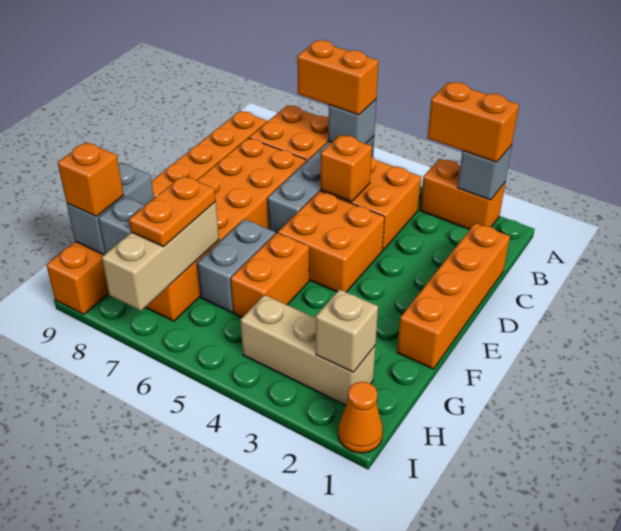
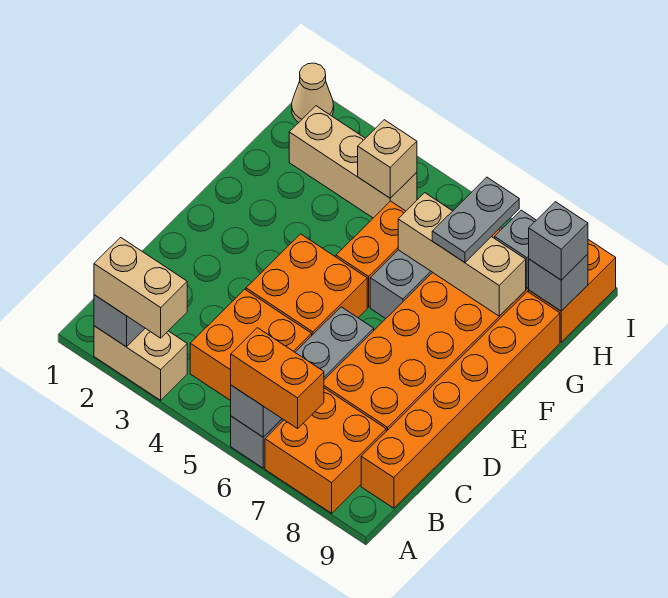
orange 1x2 brick [420,159,505,230] -> tan 1x2 brick [94,326,187,400]
orange 1x2 brick [427,82,519,162] -> tan 1x2 brick [94,237,187,338]
orange 1x4 brick [397,223,510,369] -> none
orange 1x1 brick [321,135,372,202] -> none
tan 1x3 brick [102,202,219,311] -> tan 1x3 brick turned to [398,193,526,316]
orange 1x2 plate [129,175,216,247] -> grey 1x2 plate [432,177,519,262]
grey 1x2 brick [67,163,154,255] -> grey 1x1 brick [528,254,588,311]
tan 1x1 brick [316,289,378,372] -> tan 1x1 brick moved to [358,120,417,198]
orange 1x1 brick [58,142,124,216] -> grey 1x1 brick [529,202,588,280]
orange 1x1 cone [338,382,383,453] -> tan 1x1 cone [292,63,334,122]

